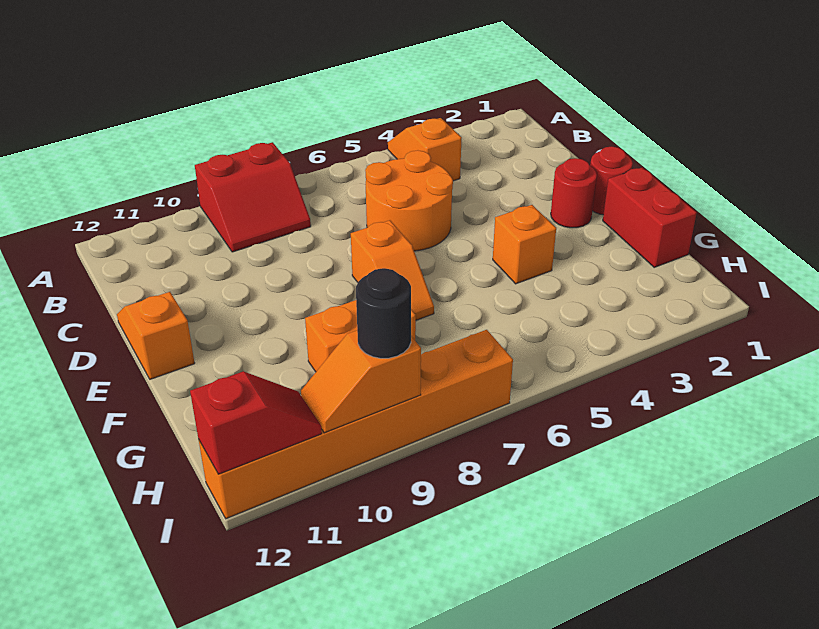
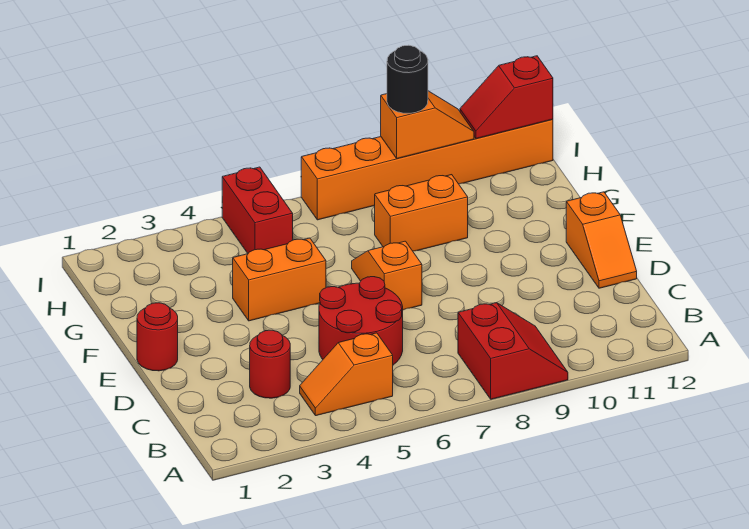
orange 1x2 slope [388,118,462,181] -> orange 1x2 slope turned to [300,333,393,416]
red 2x2 slope [195,142,311,252] -> red 2x2 slope turned to [458,303,568,399]
orange 2x2 round brick [365,150,453,251] -> red 2x2 round brick [319,277,403,365]
red 1x1 round brick [551,158,597,228] -> red 1x1 round brick moved to [250,330,290,398]
red 1x2 brick [603,167,697,267] -> red 1x2 brick moved to [222,167,293,253]
orange 1x1 brick [493,205,556,284] -> orange 1x2 brick [233,238,326,321]

